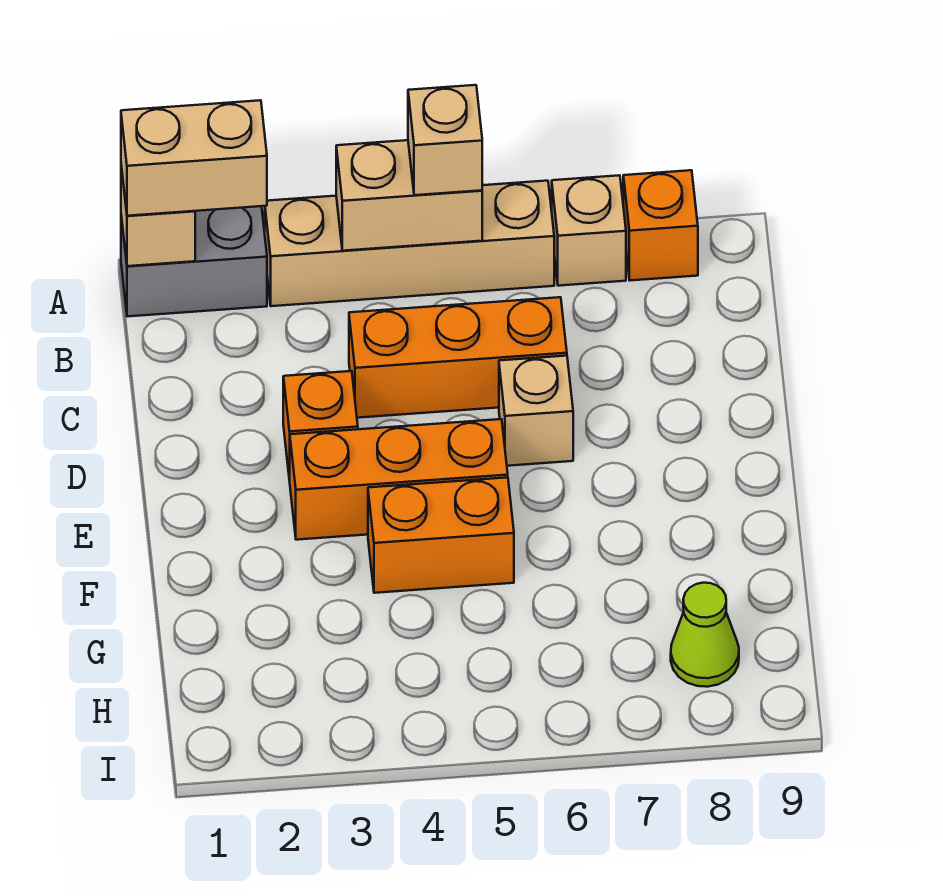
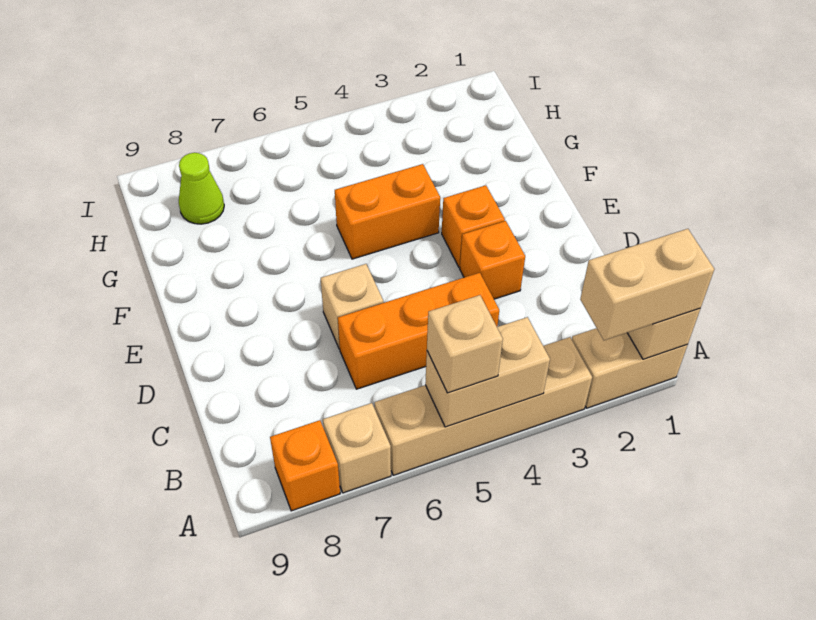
grey 1x2 brick [121,206,267,317] -> tan 1x2 brick [572,328,687,408]
orange 1x3 brick [290,419,508,540] -> orange 1x1 brick [442,185,505,267]

